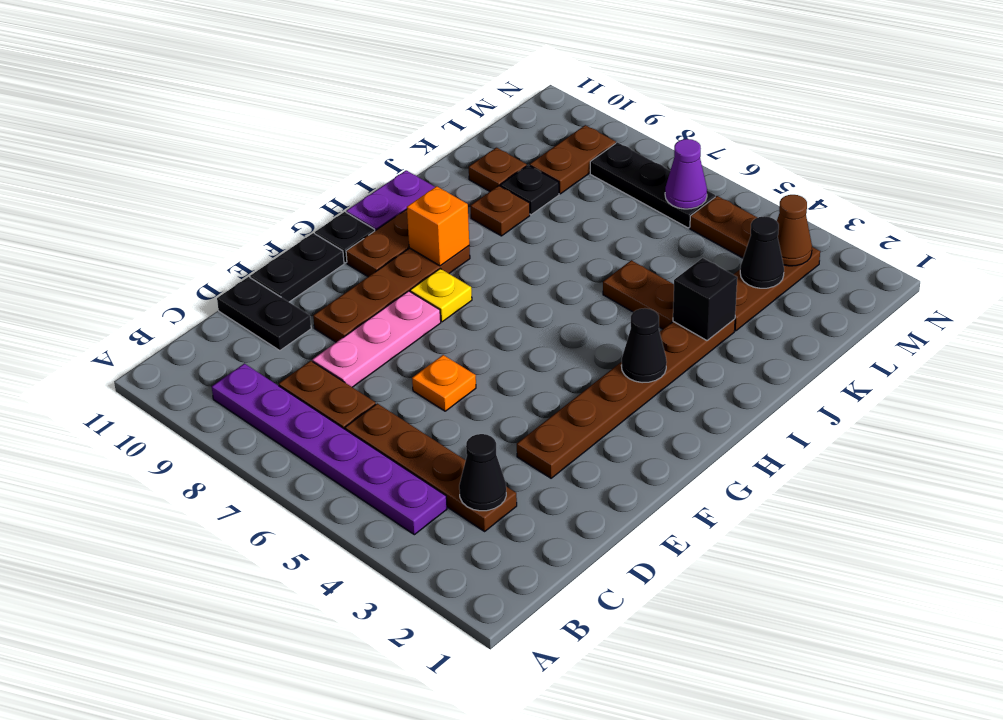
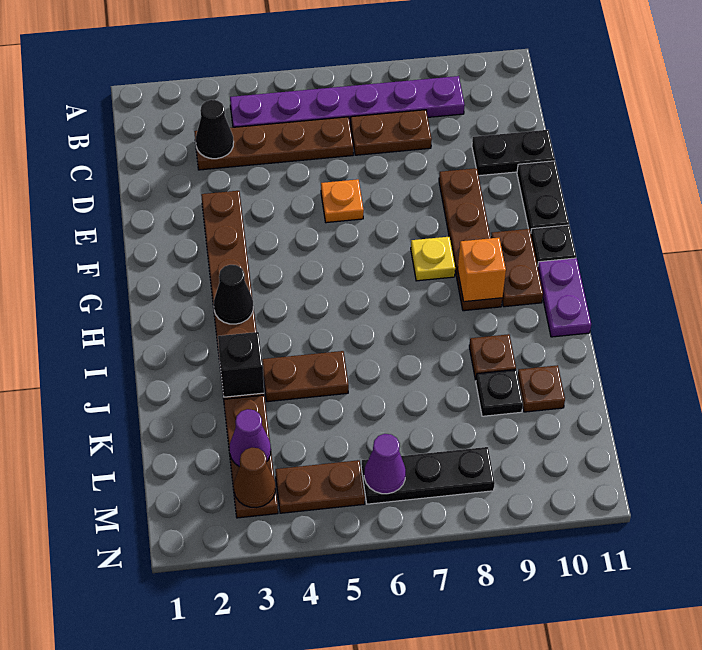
pink 1x3 plate [312,291,441,387] -> none
black 1x1 cone [740,216,784,288] -> purple 1x1 cone [230,409,271,467]
brown 1x2 plate [530,125,616,194] -> none

